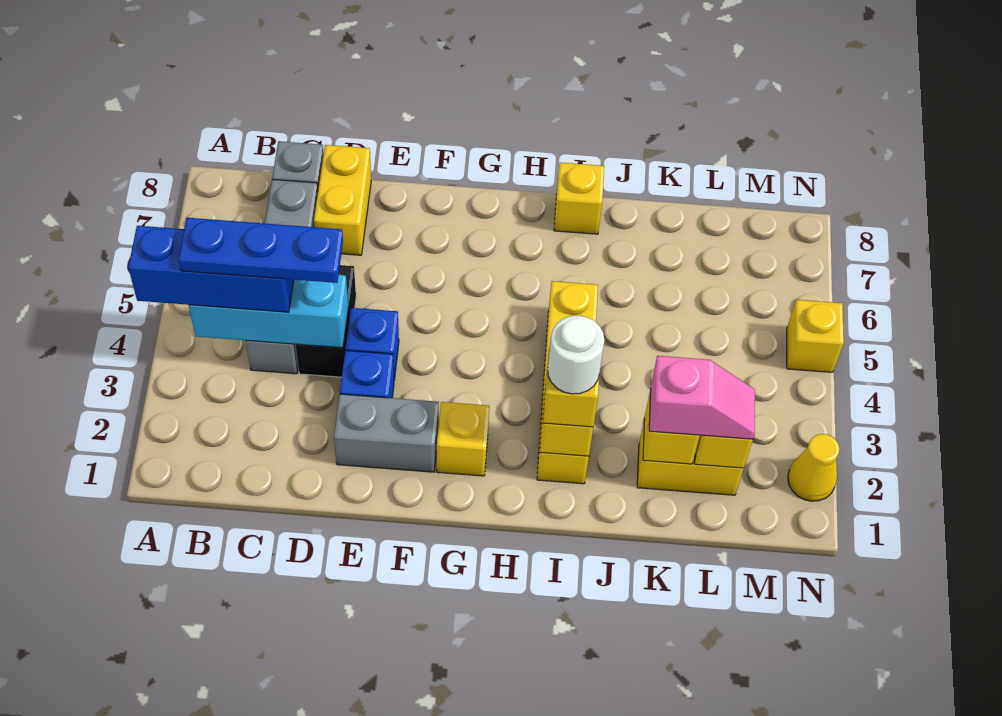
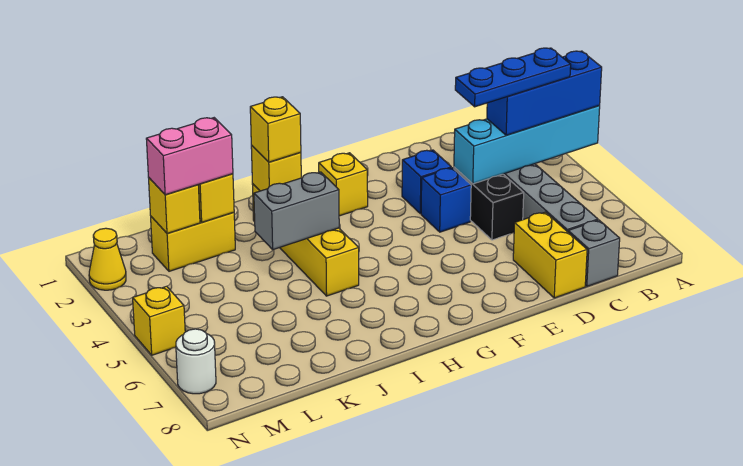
cyan 1x3 brick [189,275,348,348] -> cyan 1x4 brick [454,106,600,184]
grey 1x2 brick [334,394,439,472] -> grey 1x2 brick moved to [254,172,339,250]
white 1x1 round brick [548,316,604,394] -> white 1x1 round brick moved to [176,329,216,394]
yellow 1x1 brick [554,163,604,234] -> none
pink 1x2 slope [649,356,755,439] -> pink 1x2 brick [146,118,233,195]

